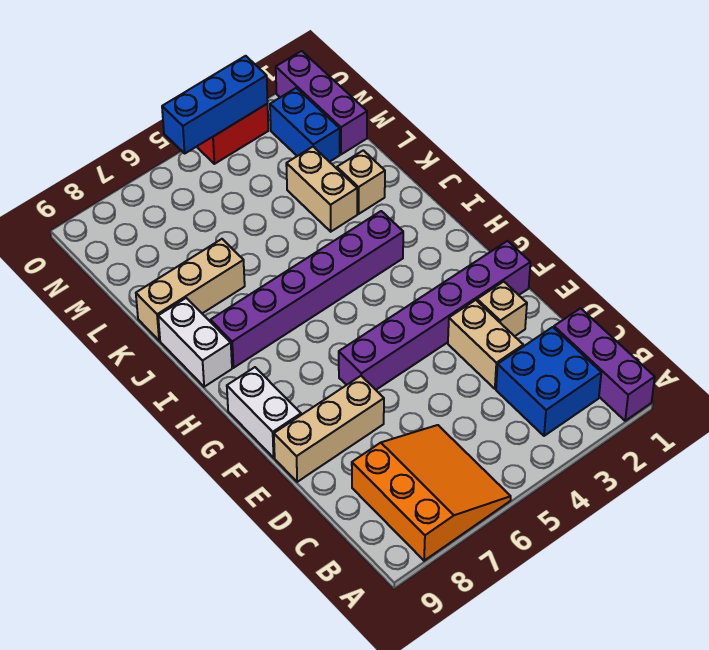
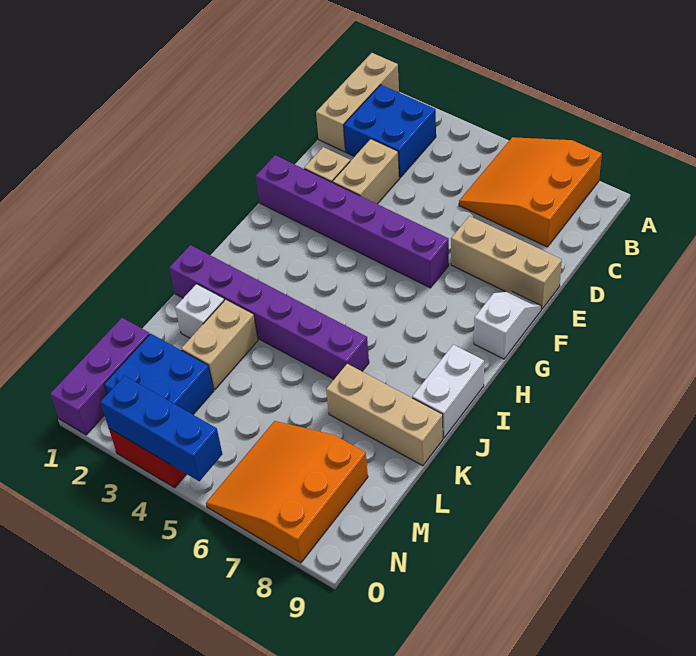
purple 1x3 brick [554,308,655,421] -> tan 1x3 brick [316,53,399,152]
white 1x2 brick [227,367,301,458] -> white 1x2 slope [474,291,541,359]
purple 1x6 brick [210,211,403,368] -> purple 1x6 brick moved to [169,245,369,379]
tan 1x1 brick [337,150,385,214] -> white 1x1 brick [175,284,224,338]
blue 1x2 brick [270,88,340,162] -> blue 2x2 brick [104,334,214,414]
none -> orange 3x3 slope [206,421,368,563]

